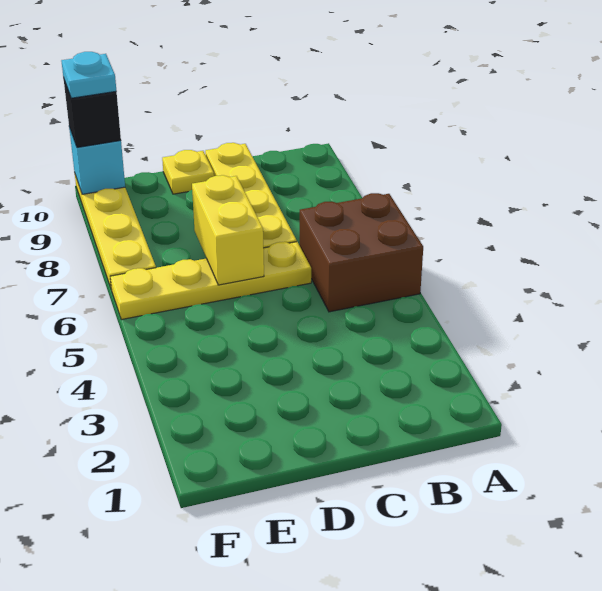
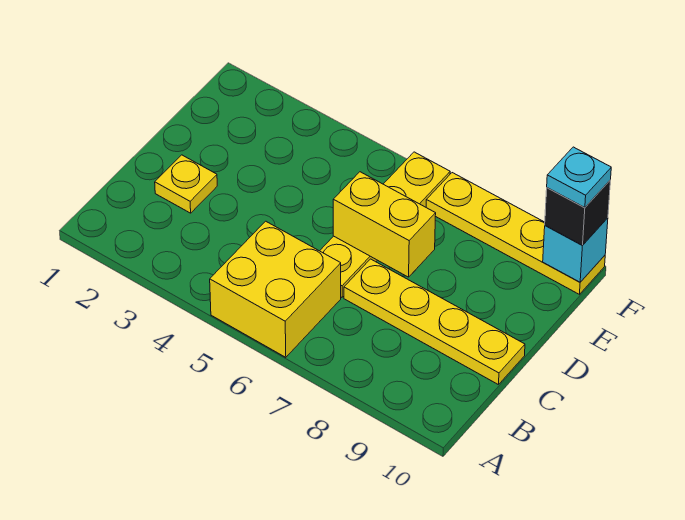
brown 2x2 brick [300,193,423,312] -> yellow 2x2 brick [210,221,341,357]
yellow 1x1 plate [162,150,214,194] -> yellow 1x1 plate moved to [155,155,217,213]

